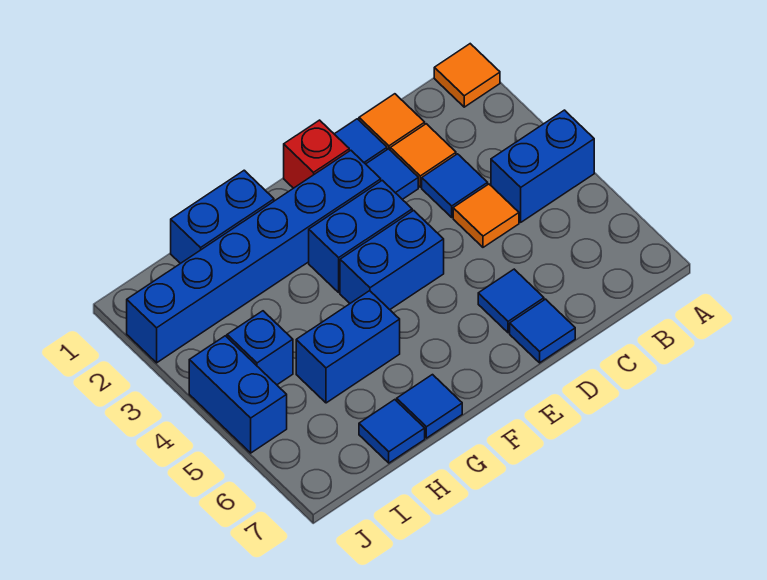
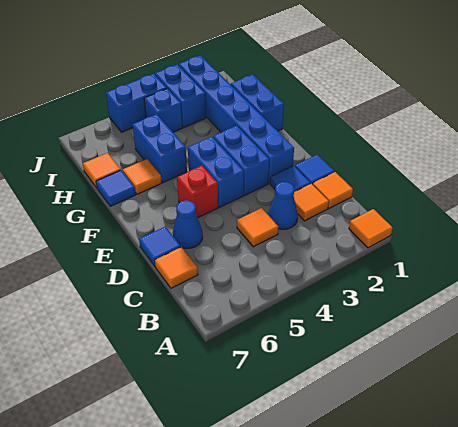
blue 1x2 brick [491,110,594,222] -> blue 1x2 brick moved to [155,64,206,127]
blue 1x1 tile [422,154,488,217] -> blue 1x1 cone [268,182,298,229]
none -> orange 1x1 tile [155,247,198,288]
blue 1x1 tile [478,269,544,333] -> blue 1x1 cone [173,200,203,249]
red 1x1 brick [284,120,349,188] -> red 1x1 brick moved to [177,166,218,218]
none -> orange 1x1 tile [123,159,162,194]
blue 1x1 tile [359,400,425,463] -> orange 1x1 tile [83,153,121,188]

